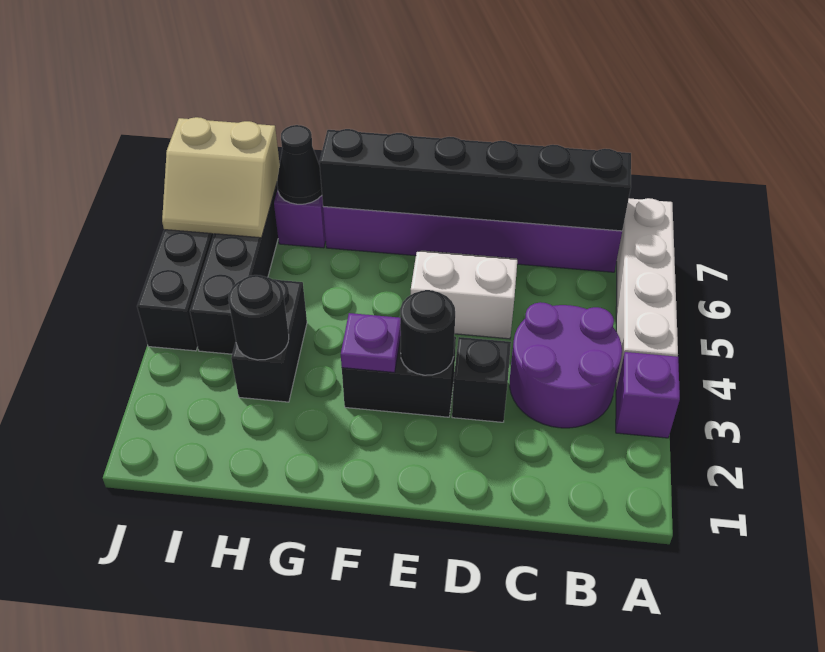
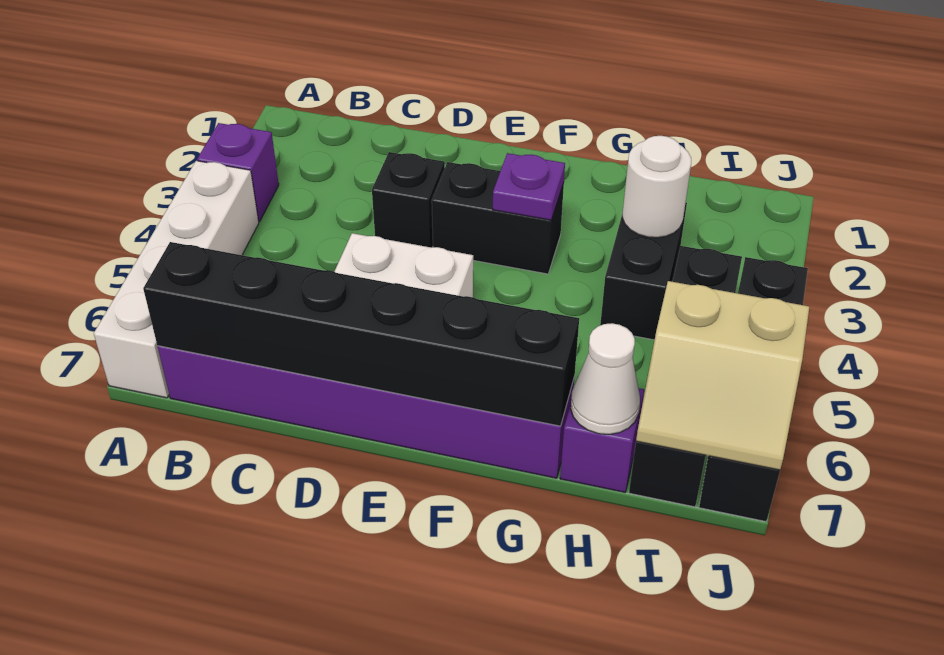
purple 2x2 round brick [510,302,622,428] -> none
black 1x1 round brick [400,290,455,375] -> none
black 1x1 round brick [228,275,289,360] -> white 1x1 round brick [623,136,691,238]
black 1x1 cone [277,125,322,204] -> white 1x1 cone [571,323,640,434]
tan 2x2 slope [162,117,280,238] -> tan 2x2 slope turned to [636,281,809,470]

